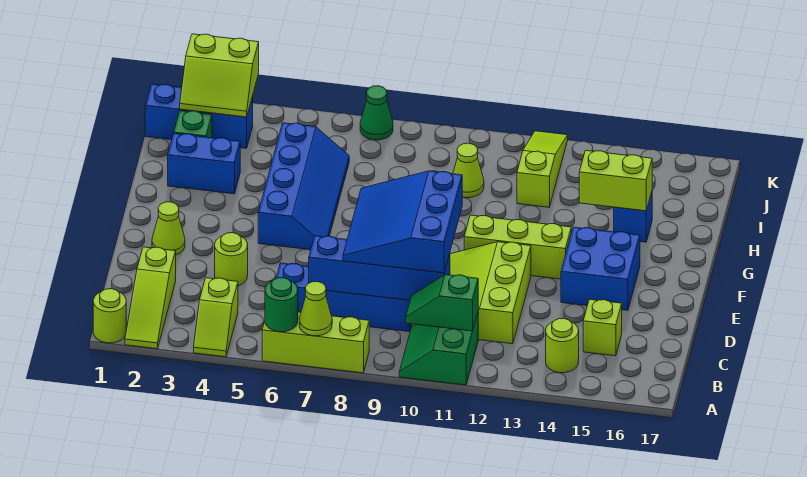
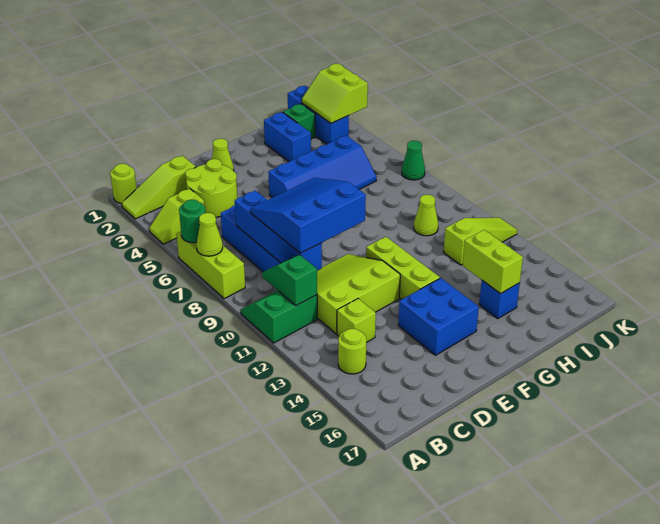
lime 1x1 brick [583,299,622,356] -> lime 1x1 brick moved to [337,299,376,342]
lime 1x1 round brick [215,233,248,286] -> lime 2x2 round brick [185,159,237,217]

